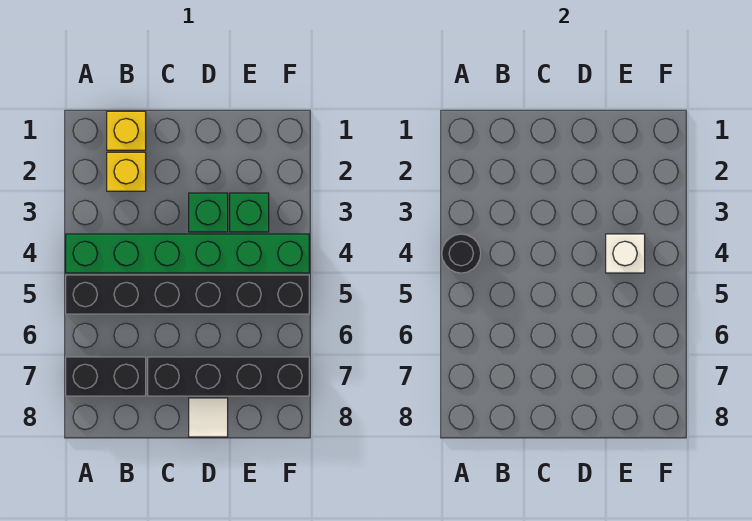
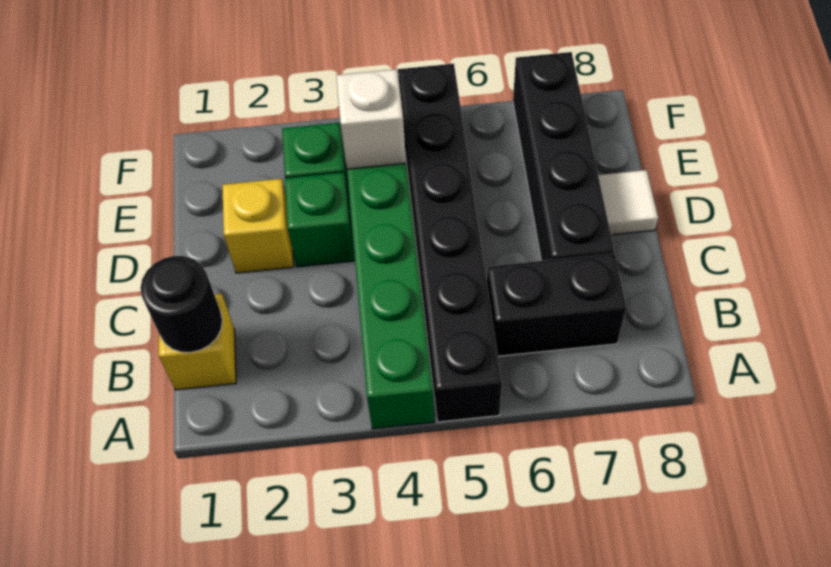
black 1x1 round brick [442,234,481,273] -> black 1x1 round brick moved to [141,256,222,352]
black 1x2 brick [66,357,146,396] -> black 1x2 brick turned to [487,253,626,356]
yellow 1x1 brick [107,152,146,191] -> yellow 1x1 brick moved to [222,179,294,273]

